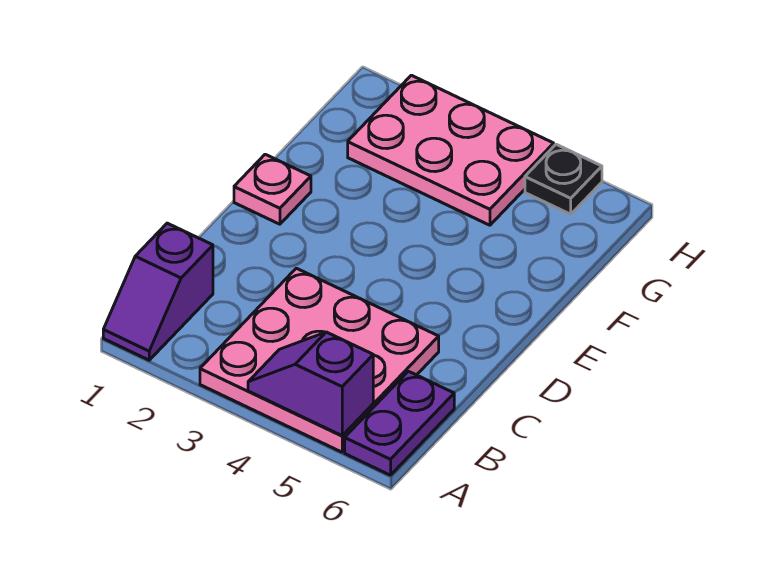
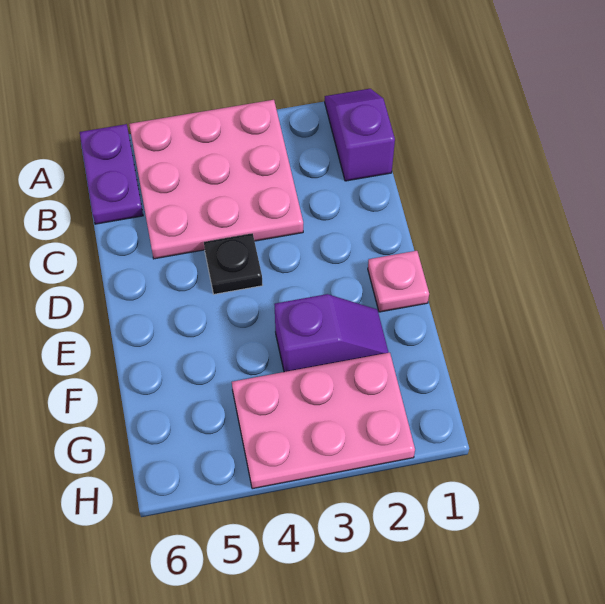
purple 1x2 slope [248,332,373,436] -> purple 1x2 slope moved to [274,294,389,372]
black 1x1 plate [525,144,602,214] -> black 1x1 plate moved to [204,233,263,294]

